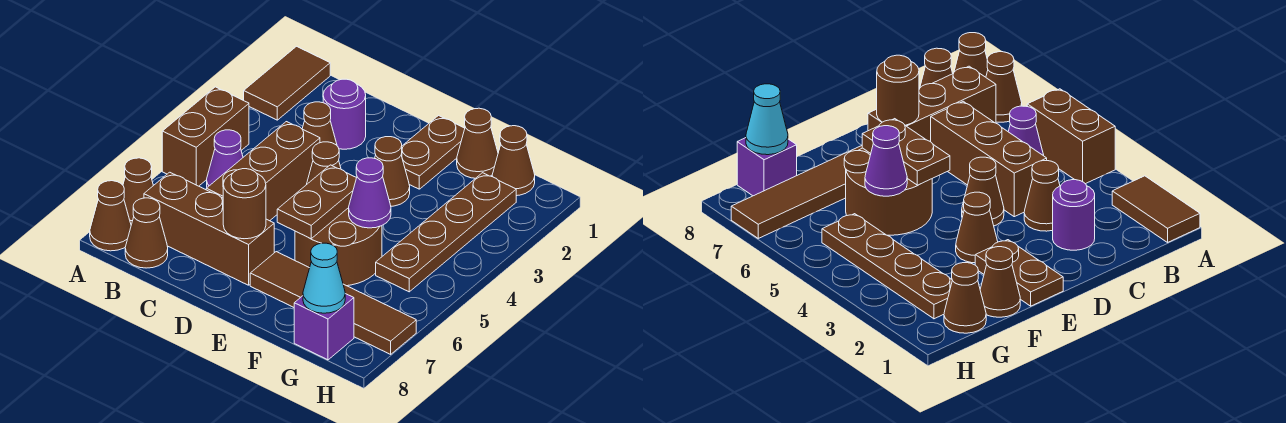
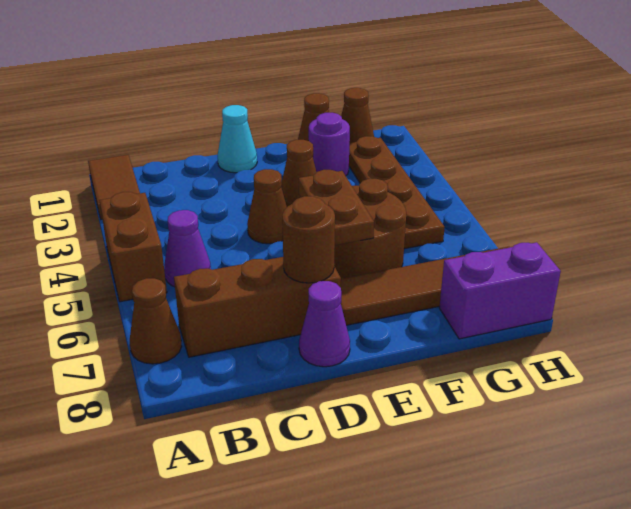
brown 1x1 cone [90,181,131,251] -> none
brown 1x1 cone [125,198,168,268] -> none
purple 1x1 round brick [323,79,366,149] -> purple 1x1 round brick moved to [309,113,350,176]
brown 1x1 cone [302,102,337,145] -> none
brown 1x3 brick [206,122,320,221] -> none
brown 1x2 plate [401,116,465,189] -> none
purple 1x1 cone [349,158,391,228] -> purple 1x1 cone moved to [299,281,350,367]
purple 1x1 brick [294,294,354,360] -> purple 1x2 brick [439,242,561,339]
cyan 1x1 cone [303,243,345,313] -> cyan 1x1 cone moved to [218,105,257,173]

